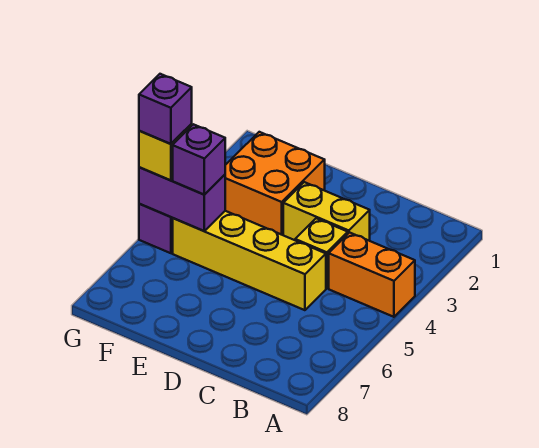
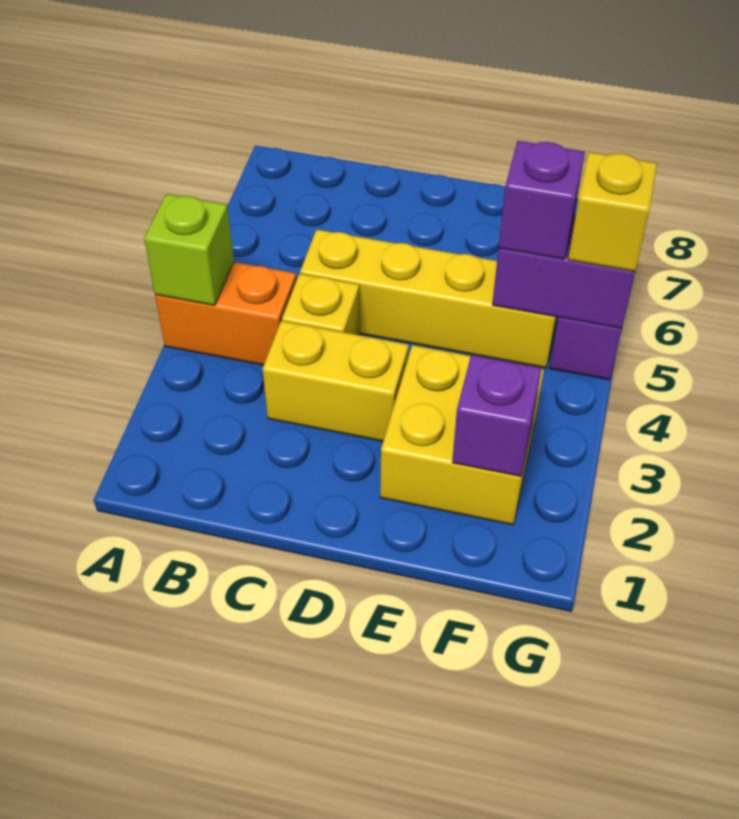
none -> lime 1x1 brick [144,194,234,305]
orange 2x2 brick [225,132,325,235] -> yellow 2x2 brick [380,345,544,525]
purple 1x1 brick [139,74,192,144] -> purple 1x1 brick moved to [452,355,542,476]

